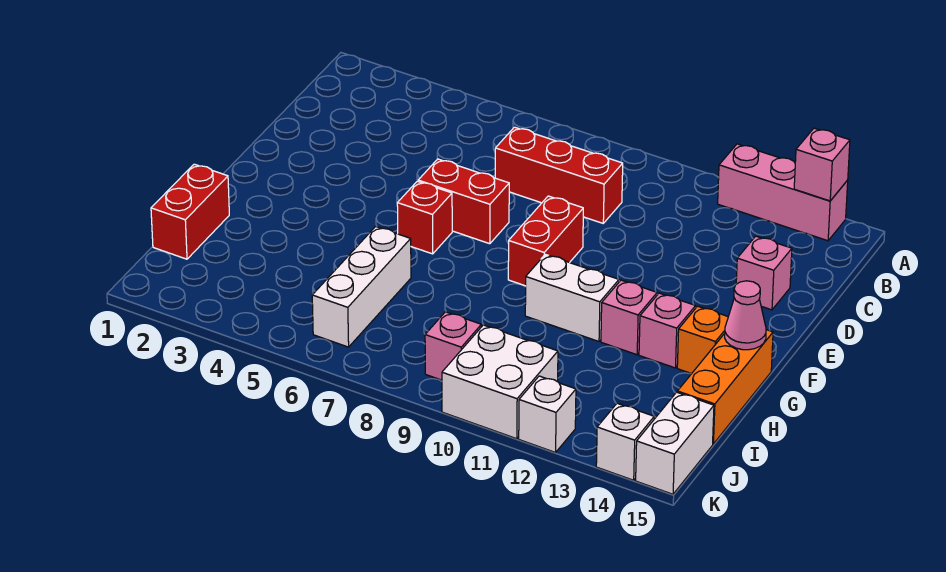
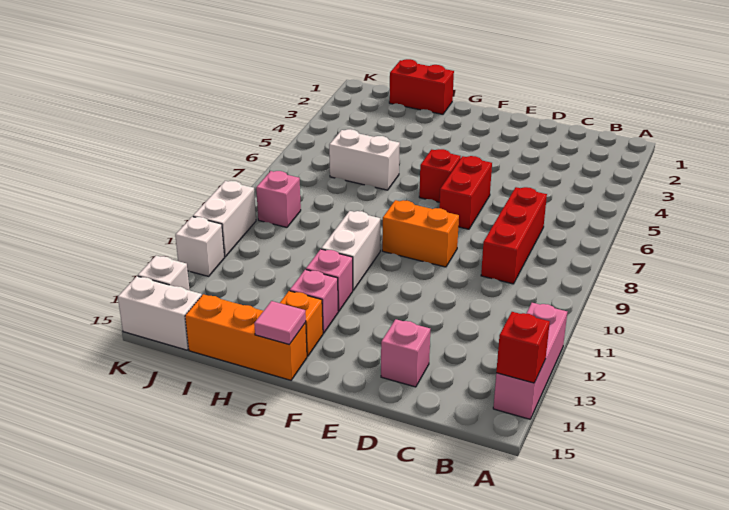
pink 1x1 brick [794,128,850,201] -> red 1x1 brick [496,312,550,383]
red 1x2 brick [508,196,583,286] -> orange 1x2 brick [382,200,459,267]
pink 1x1 cone [725,281,766,350] -> pink 1x1 tile [254,301,306,344]
white 1x3 brick [312,227,411,347] -> white 1x2 brick [329,129,400,190]
white 2x2 brick [442,325,558,439] -> white 1x2 brick [193,181,256,257]

